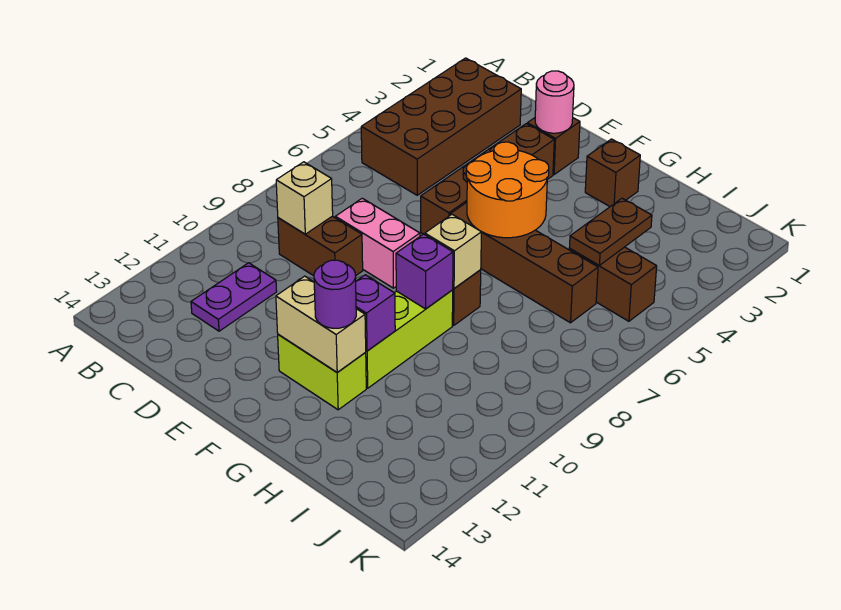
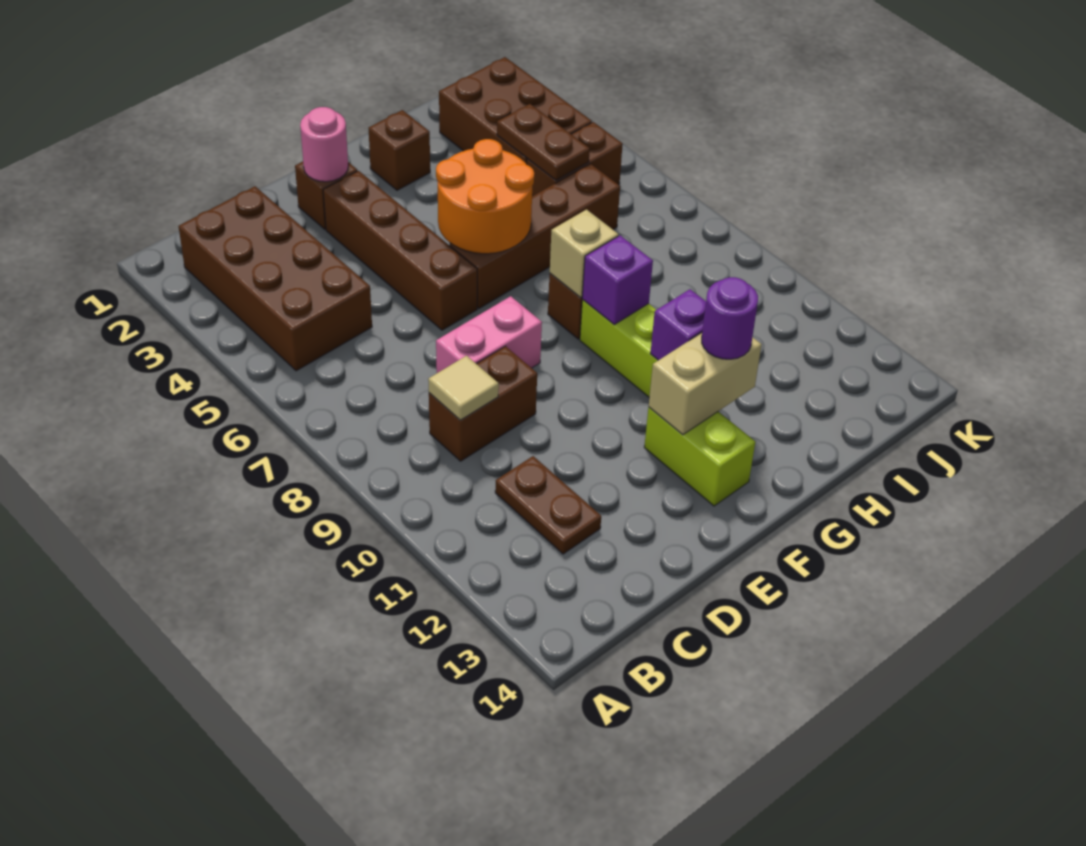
tan 1x1 brick [276,162,333,234] -> tan 1x1 tile [428,356,499,420]
purple 1x2 plate [191,263,277,331] -> brown 1x2 plate [495,456,601,554]
lime 1x2 brick [278,334,366,410] -> lime 1x2 brick turned to [644,407,755,506]
none -> brown 2x3 brick [439,57,592,164]

